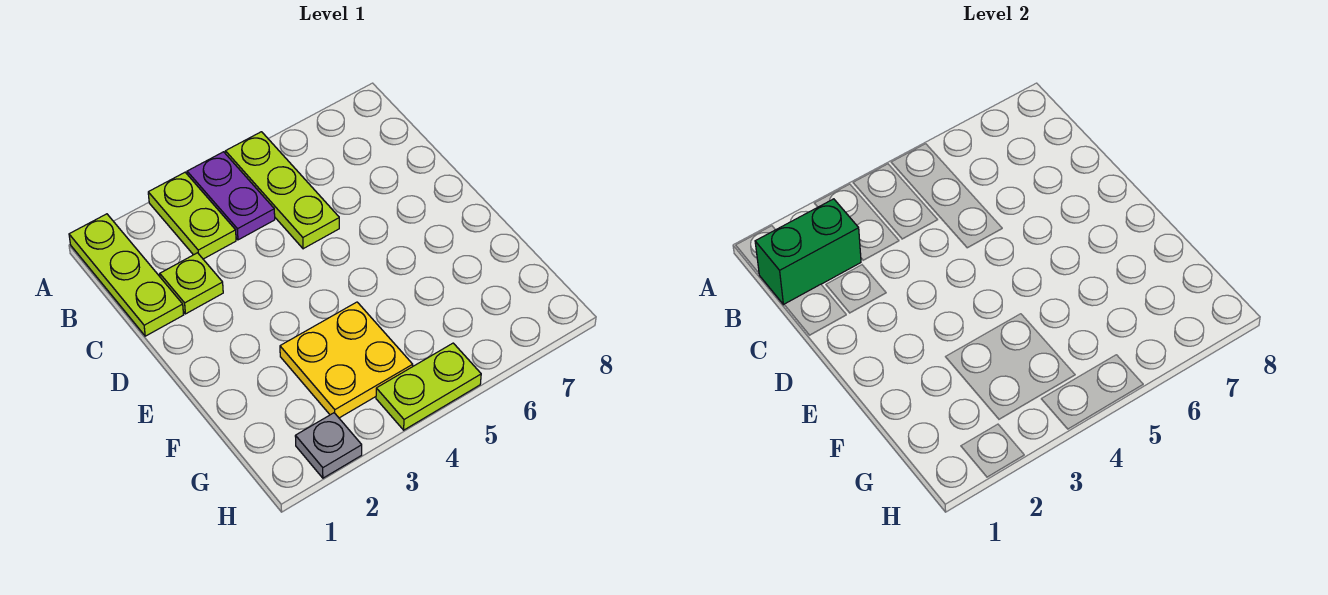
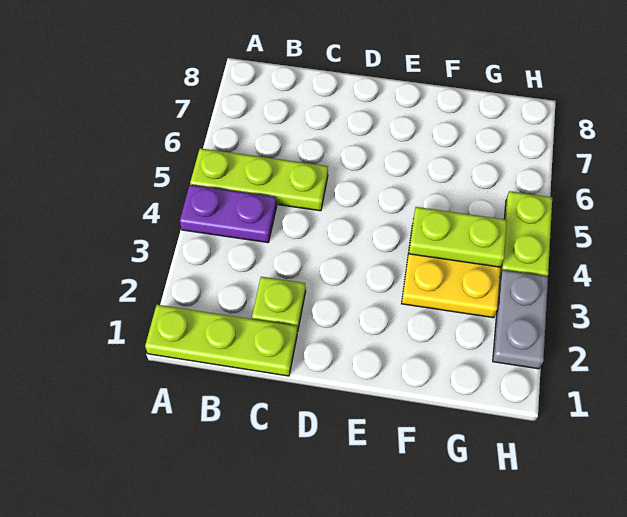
lime 1x2 plate [148,172,236,259] -> lime 1x2 plate moved to [409,207,507,267]
green 1x2 brick [755,199,861,305] -> none
grey 1x1 plate [295,413,362,478] -> grey 1x2 plate [493,270,548,369]

